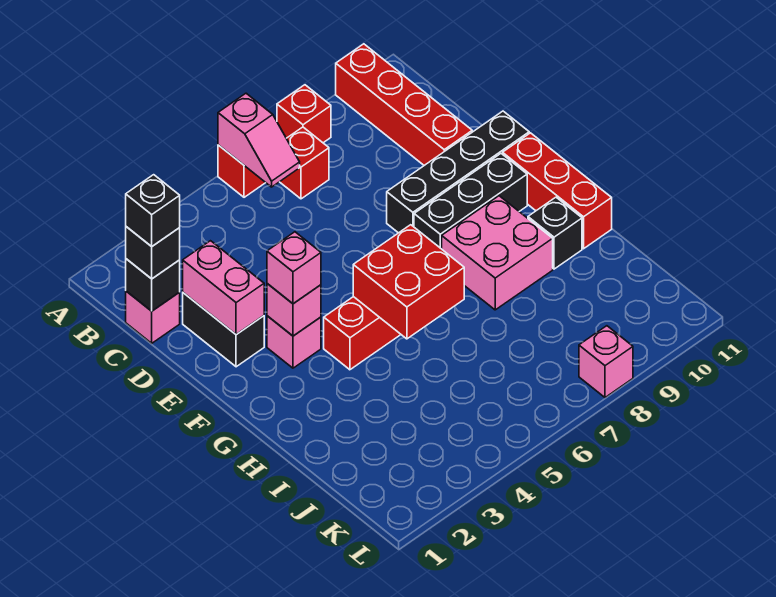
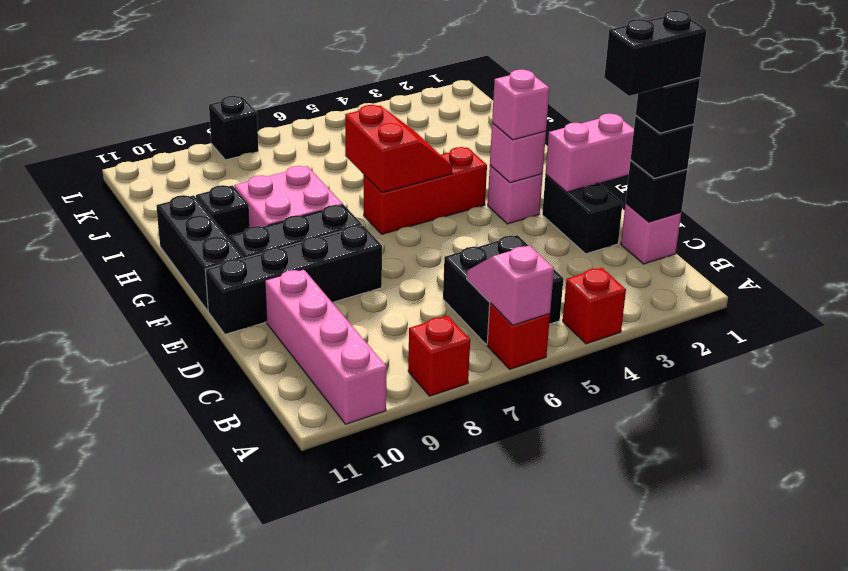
red 1x4 brick [336,44,472,165] -> pink 1x4 brick [265,269,387,424]
none -> black 2x2 brick [443,235,563,345]
red 1x1 brick [280,127,329,199] -> red 1x1 brick moved to [563,268,626,344]
none -> black 1x2 brick [604,10,707,96]
pink 1x2 brick [183,241,264,335] -> pink 1x2 brick turned to [546,114,634,192]
red 1x3 brick [503,133,612,249] -> black 1x3 brick [156,195,244,311]
red 2x2 brick [353,225,464,339] -> red 2x2 slope [345,105,453,193]
pink 1x1 brick [579,326,633,397] -> black 1x1 brick [209,96,259,160]

